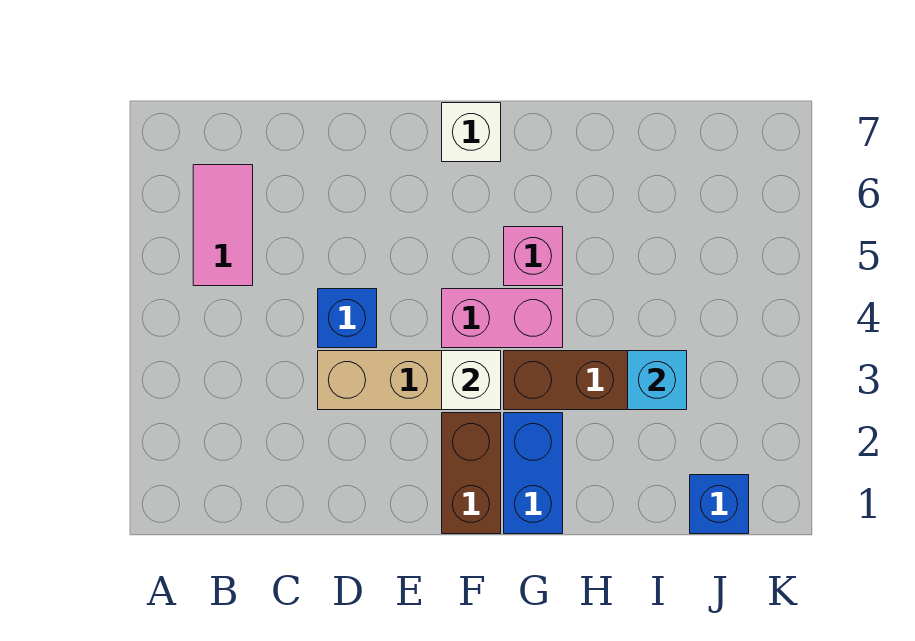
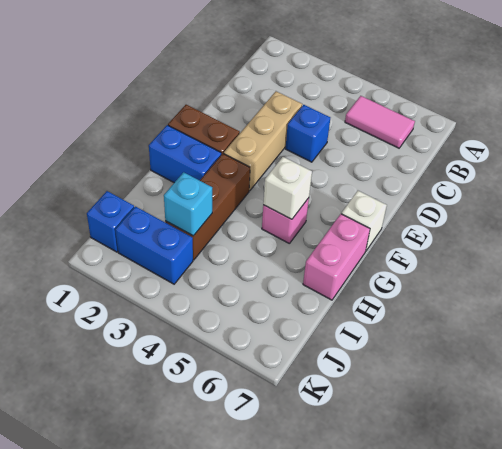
white 1x1 brick [442,351,501,410] -> white 1x1 brick moved to [263,157,312,219]
pink 1x2 brick [442,289,563,348] -> pink 1x2 brick moved to [303,214,370,300]
none -> blue 1x2 brick [115,207,193,284]

